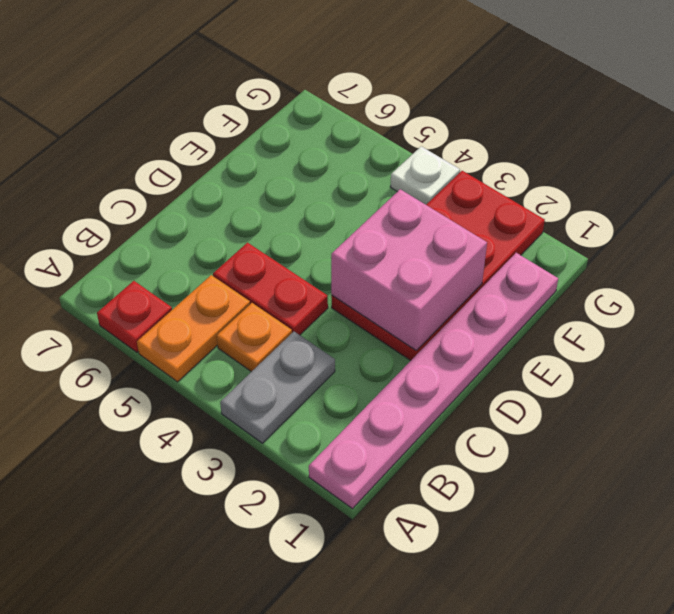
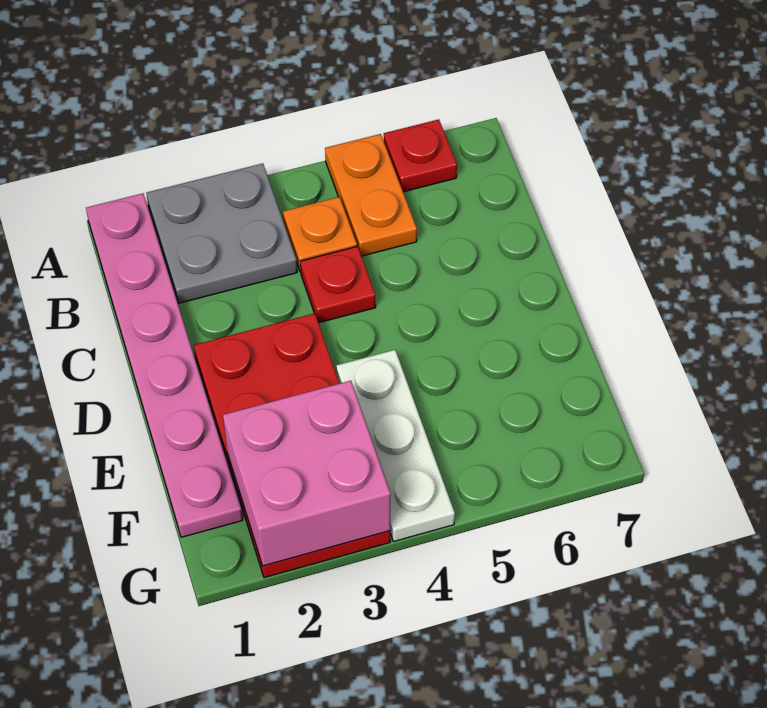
grey 1x2 plate [220,332,335,443] -> grey 2x2 plate [147,163,297,303]
red 1x2 plate [213,243,328,335] -> red 1x1 plate [300,246,376,323]
pink 2x2 brick [331,189,487,350] -> pink 2x2 brick moved to [223,381,391,566]
white 1x1 plate [390,146,460,205] -> white 1x3 plate [336,350,455,542]

